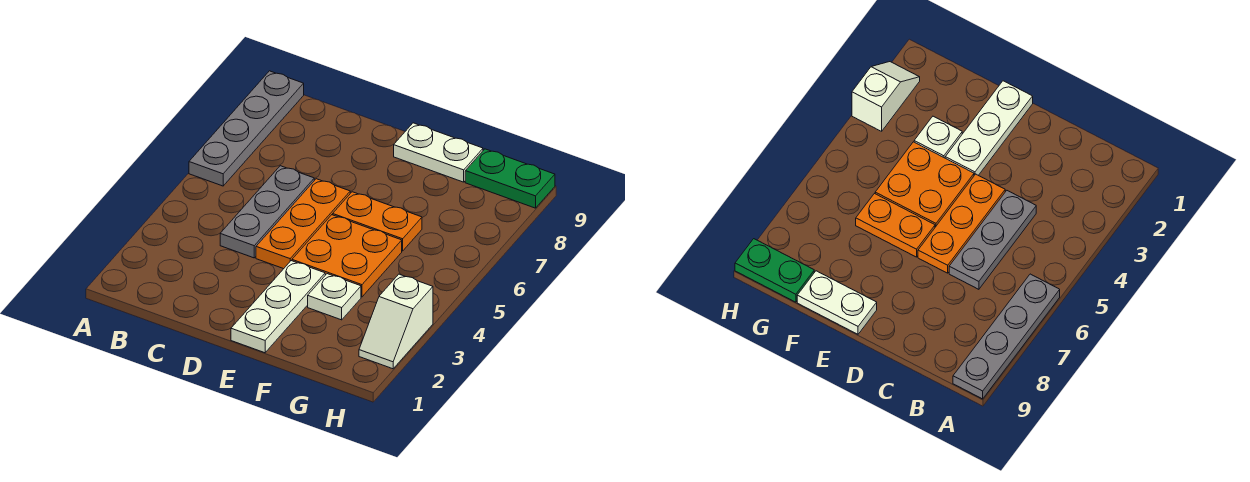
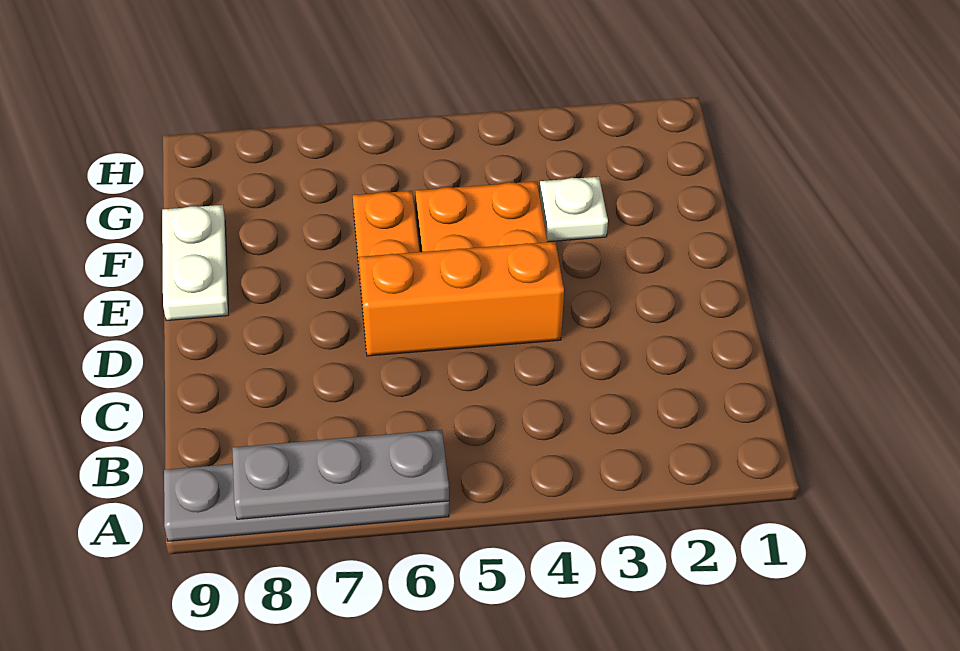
grey 1x3 plate [220,166,314,258] -> grey 1x3 plate moved to [232,430,449,519]
orange 1x3 plate [256,179,350,269] -> orange 1x3 brick [359,242,564,356]
white 1x3 plate [231,261,325,353] -> none
green 1x2 plate [465,149,555,208] -> none
white 1x2 slope [359,274,433,369] -> none

